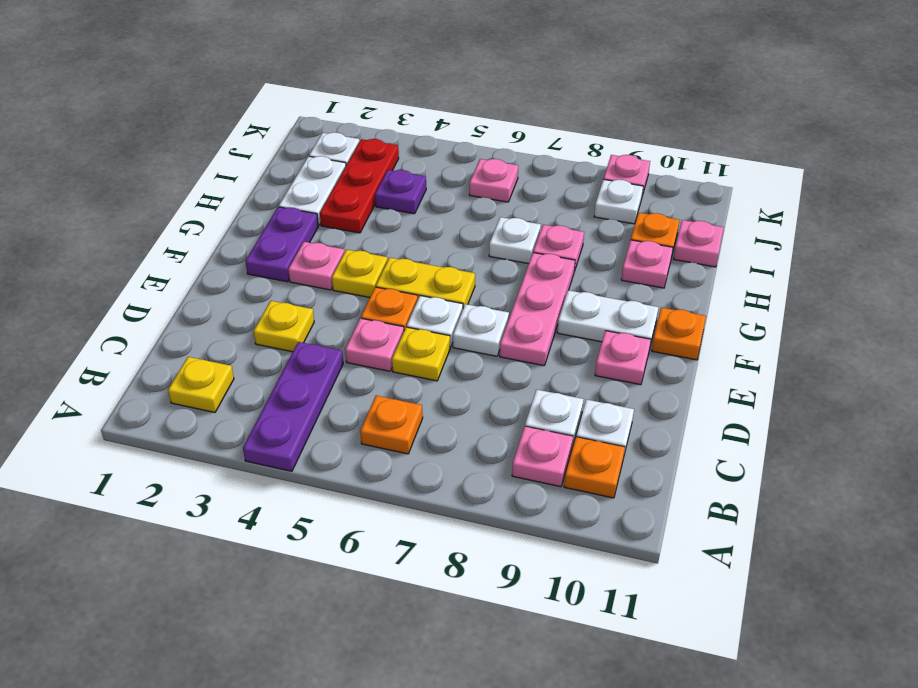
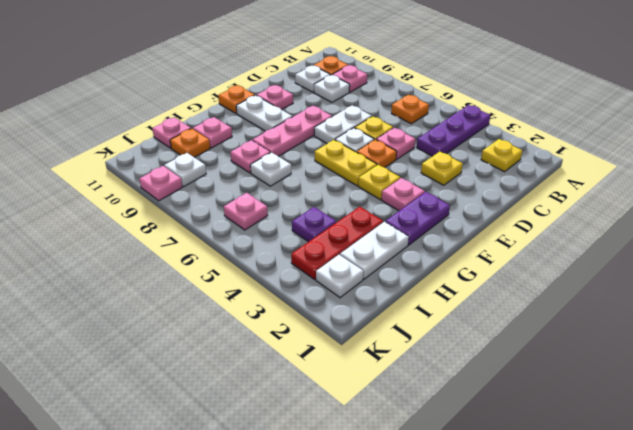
white 1x1 plate [453,304,509,356] -> white 1x2 plate [314,105,372,143]

